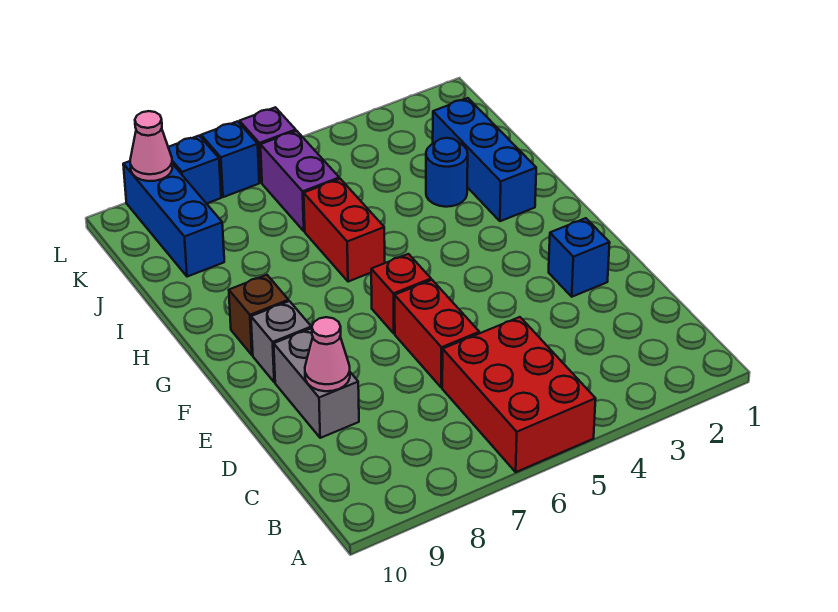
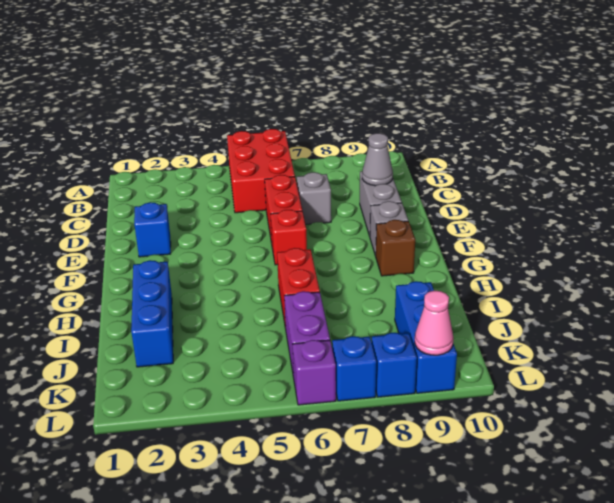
none -> grey 1x1 brick [297,172,331,225]
pink 1x1 cone [305,317,350,391] -> grey 1x1 cone [362,133,393,186]
blue 1x1 round brick [426,138,468,207] -> none

